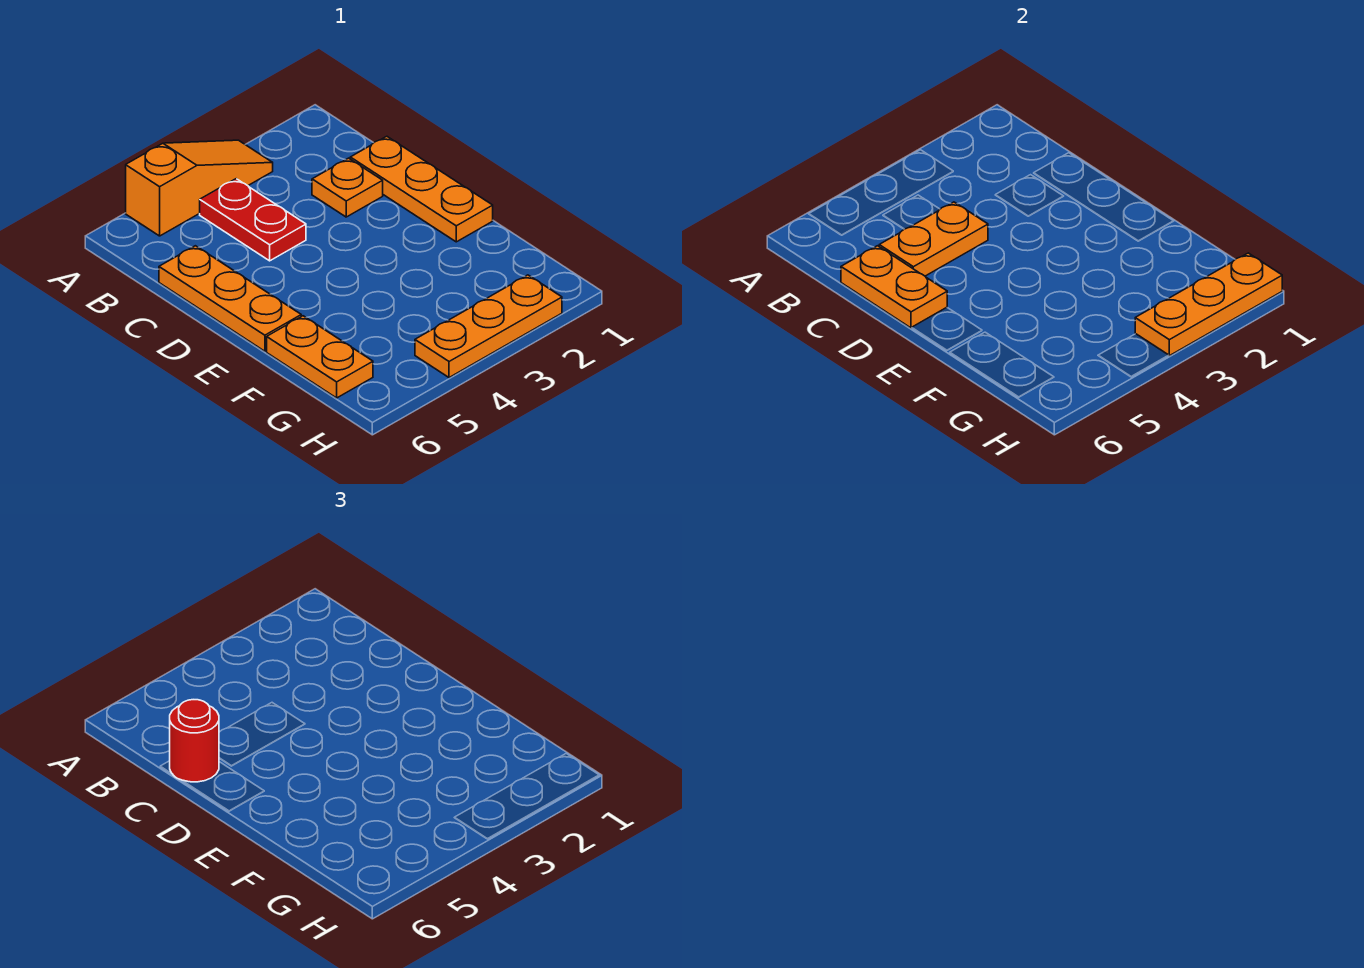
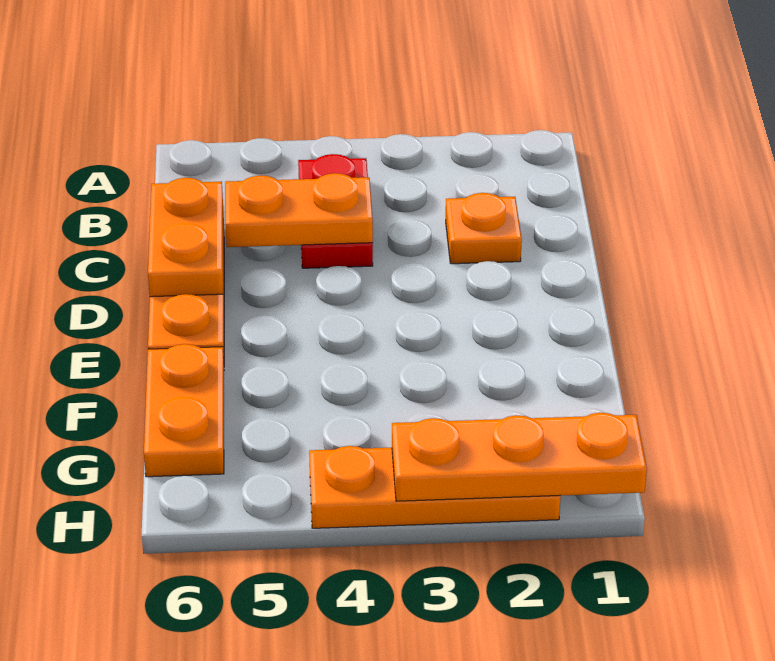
orange 1x3 slope [126,140,273,236] -> none
orange 1x3 plate [350,136,493,242] -> none
red 1x1 round brick [170,700,219,782] -> none

